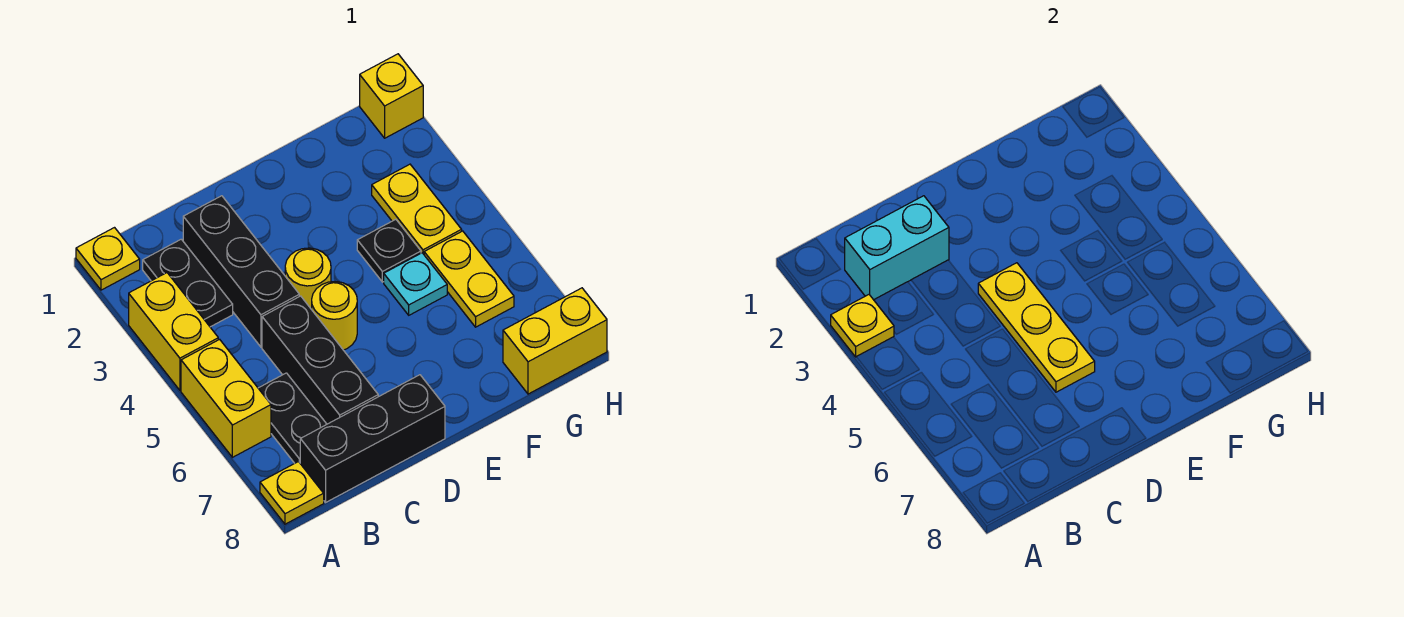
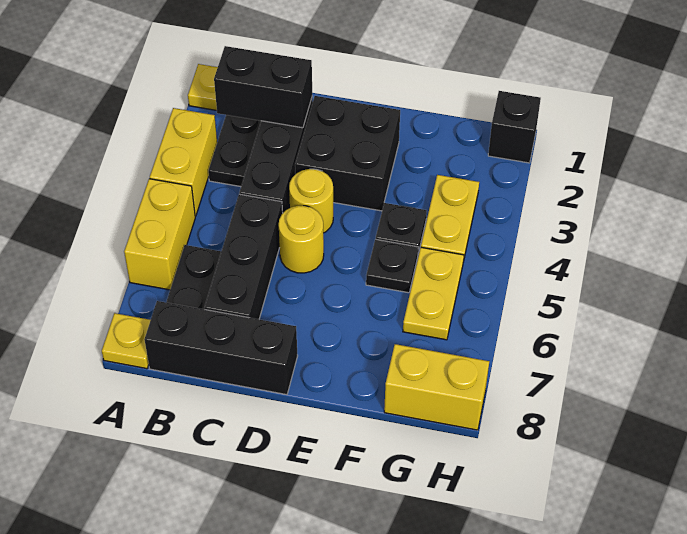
yellow 1x1 plate [831,295,894,357] -> none
cyan 1x2 brick [845,196,949,300] -> black 1x2 brick [214,46,312,128]
none -> black 2x2 brick [295,96,400,211]
yellow 1x3 plate [978,263,1095,392] -> none
cyan 1x1 plate [384,253,447,315] -> black 1x1 plate [366,239,418,293]
yellow 1x1 brick [360,54,423,138] -> black 1x1 brick [488,91,541,163]

